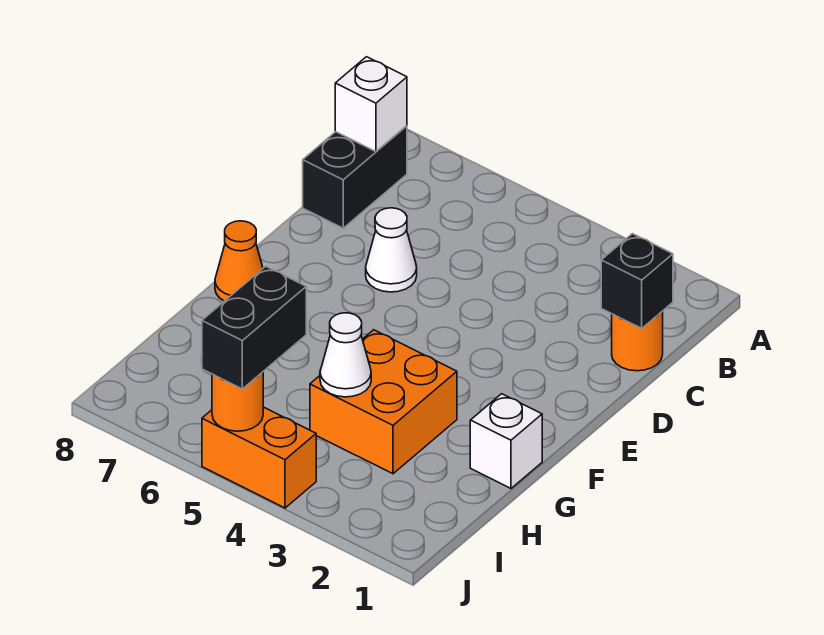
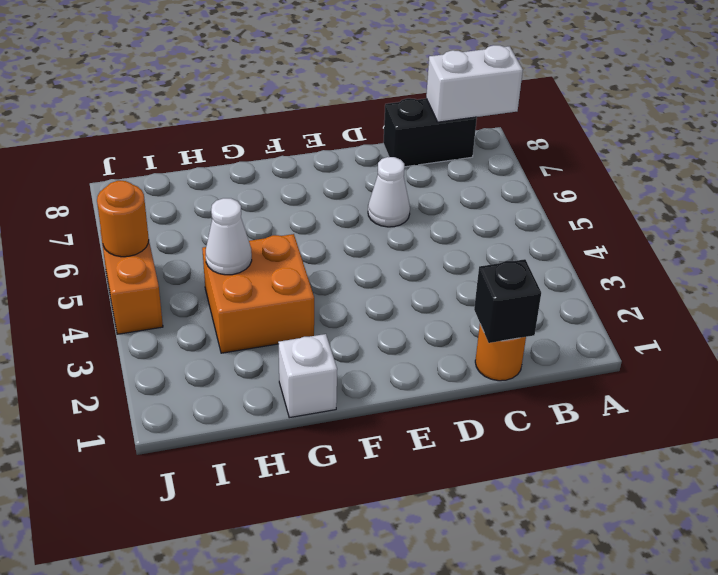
white 1x1 brick [335,57,407,152] -> white 1x2 brick [426,45,523,122]
orange 1x1 cone [215,221,263,301] -> none
black 1x2 brick [202,266,306,389] -> none

